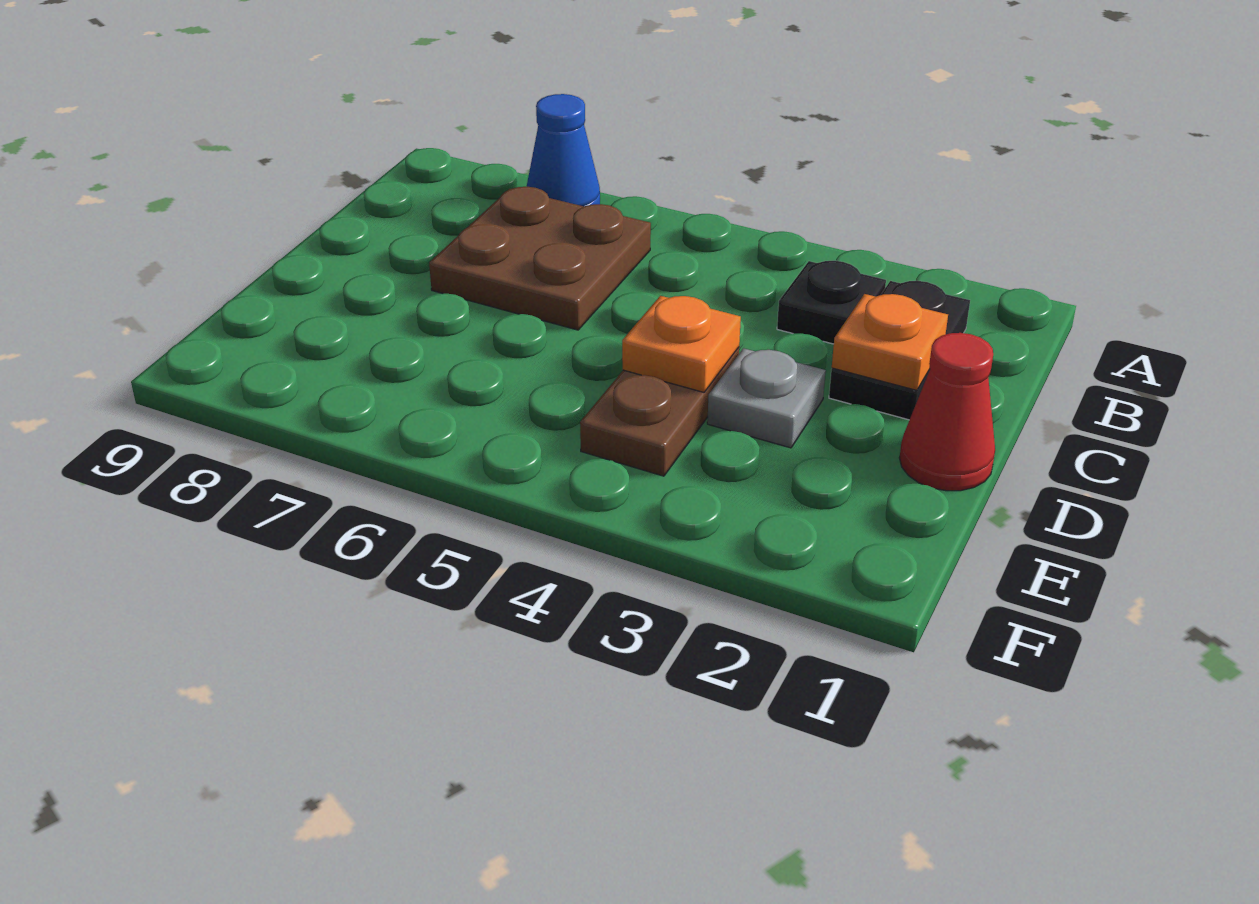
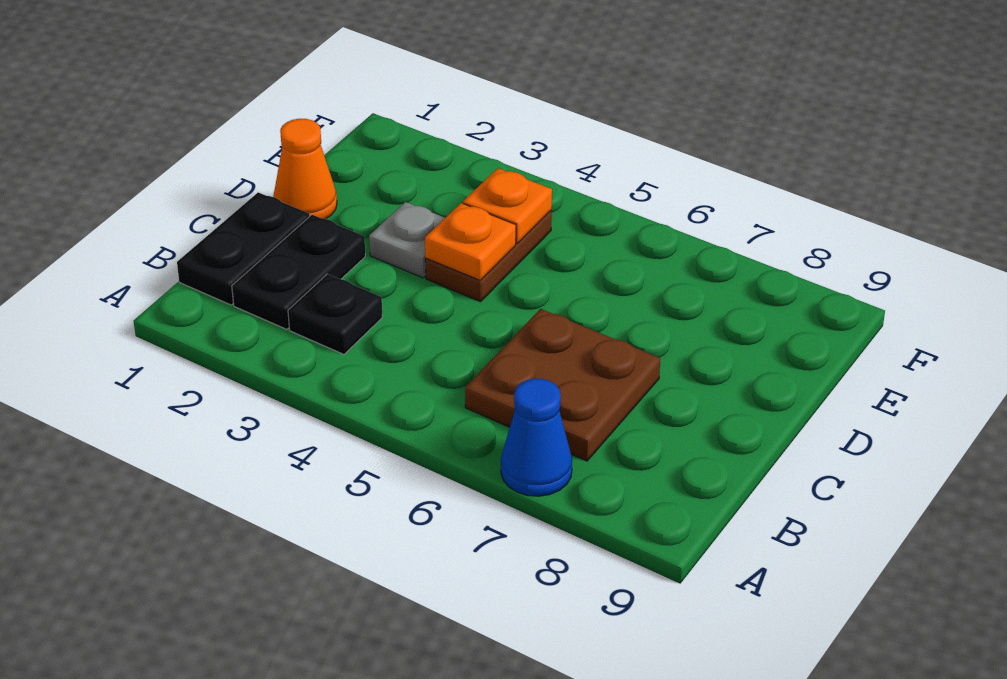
none -> black 1x2 plate [177,192,310,305]
orange 1x1 plate [832,294,948,390] -> orange 1x1 plate moved to [463,168,552,243]
red 1x1 cone [899,333,995,491] -> orange 1x1 cone [273,119,337,219]

